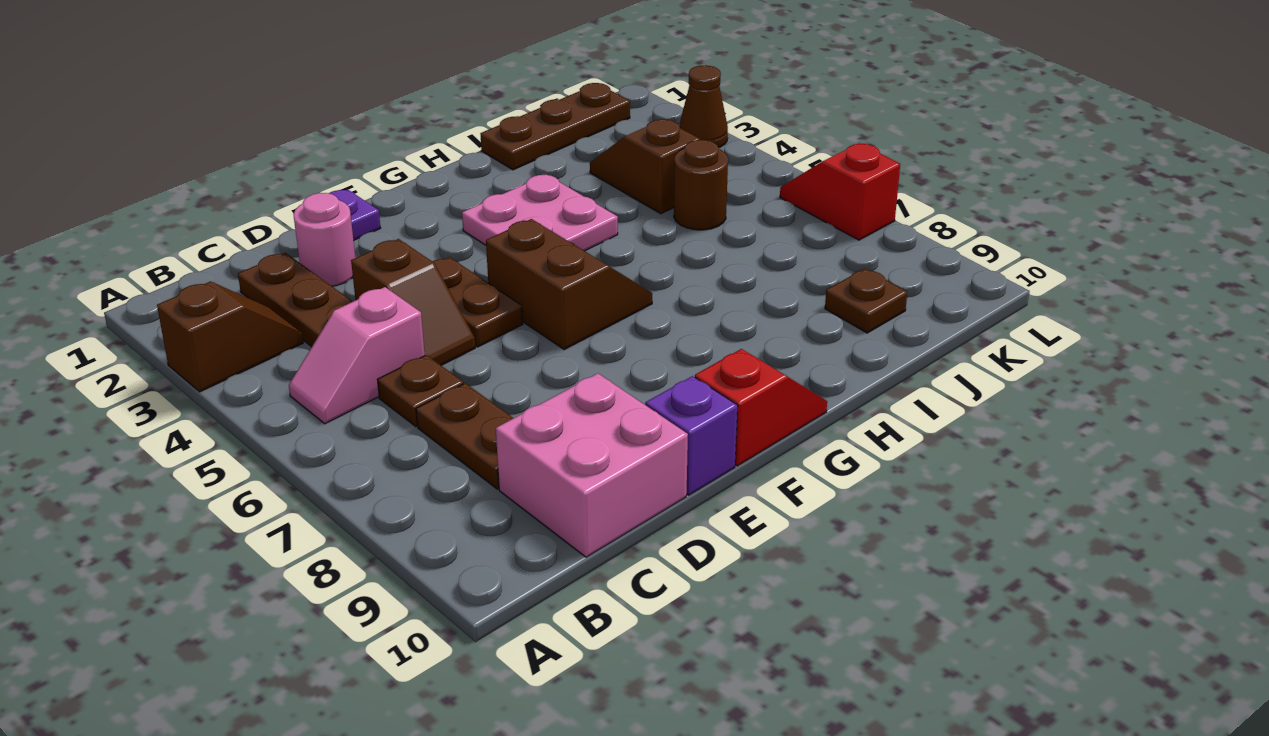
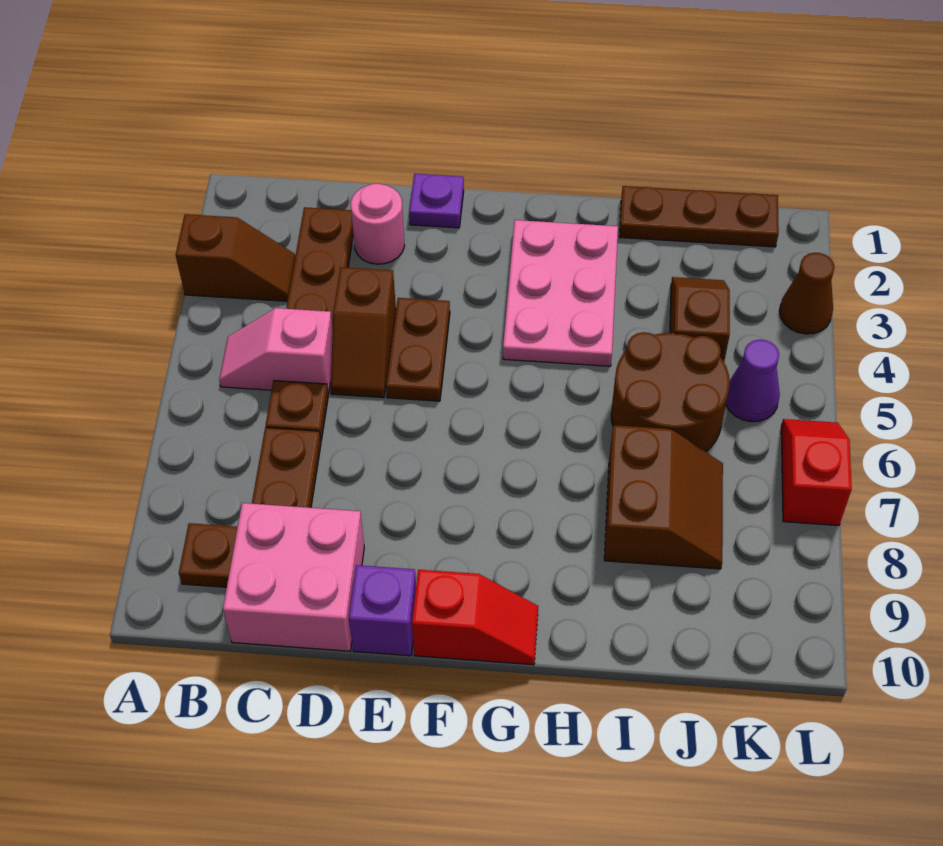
brown 2x2 slope [486,219,652,350] -> brown 2x2 slope moved to [604,425,723,569]
pink 2x2 plate [462,174,618,251] -> pink 2x3 plate [503,220,618,366]
brown 1x1 round brick [674,140,728,230] -> brown 2x2 round brick [611,332,730,452]
brown 1x1 plate [825,269,907,333] -> brown 1x1 plate moved to [179,523,237,587]
none -> purple 1x1 cone [726,340,780,422]

